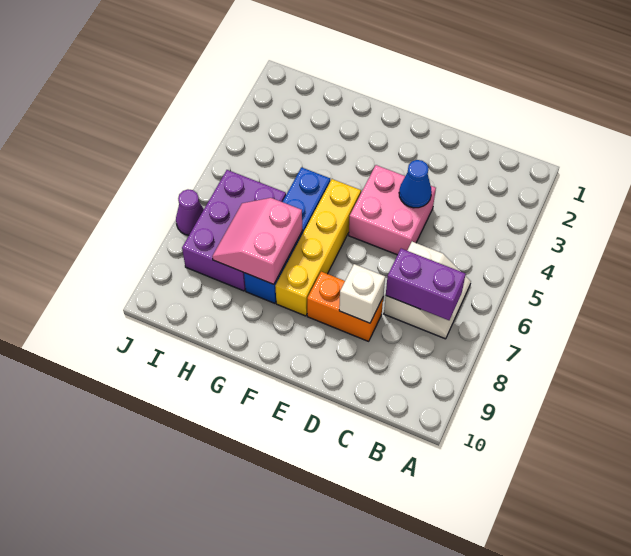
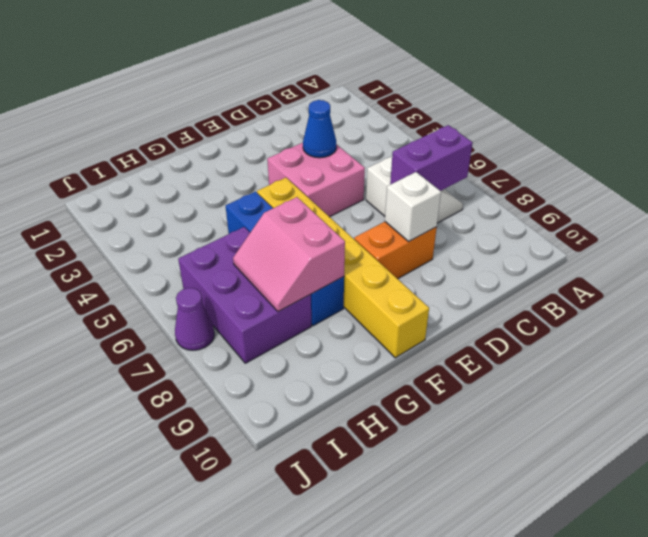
yellow 1x4 brick [275,179,361,316] -> yellow 1x6 brick [257,178,429,358]

